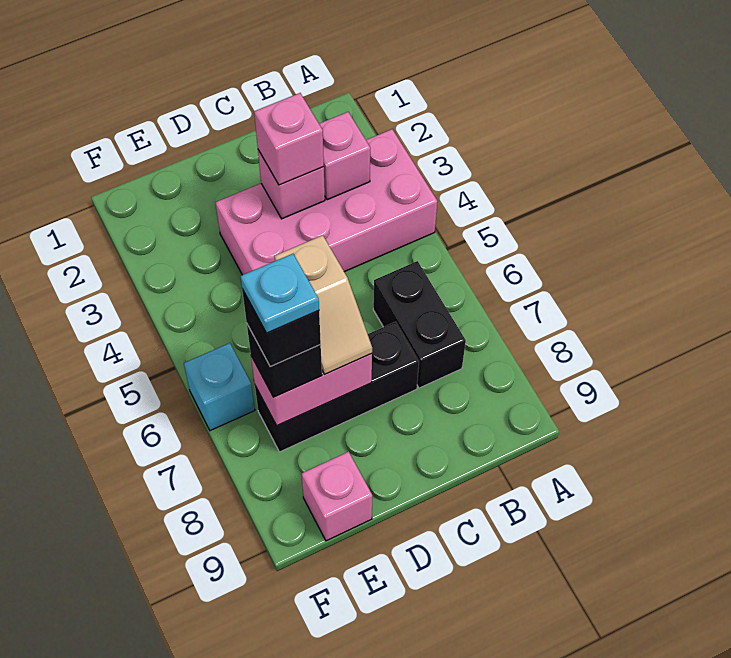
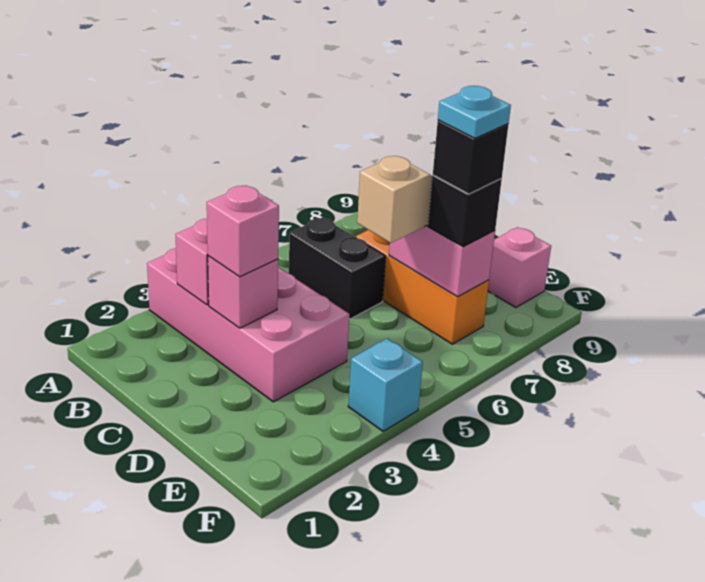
black 1x2 brick [373,261,466,388] -> black 1x2 brick turned to [289,218,386,319]
black 1x3 brick [255,322,419,452] -> orange 1x3 brick [356,230,489,344]
cyan 1x1 brick [184,343,255,431] -> cyan 1x1 brick moved to [348,339,423,431]

